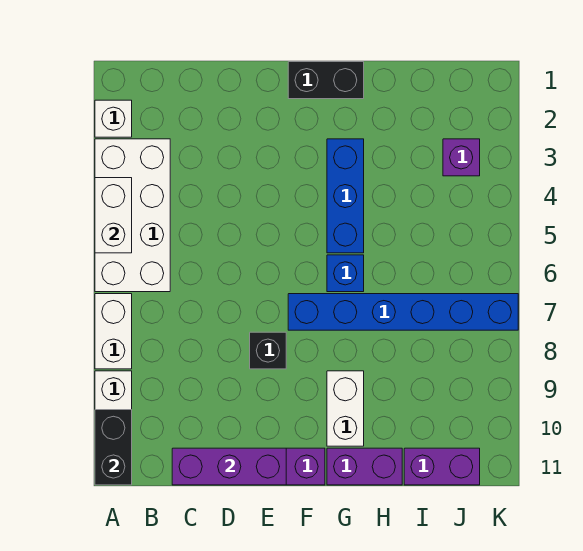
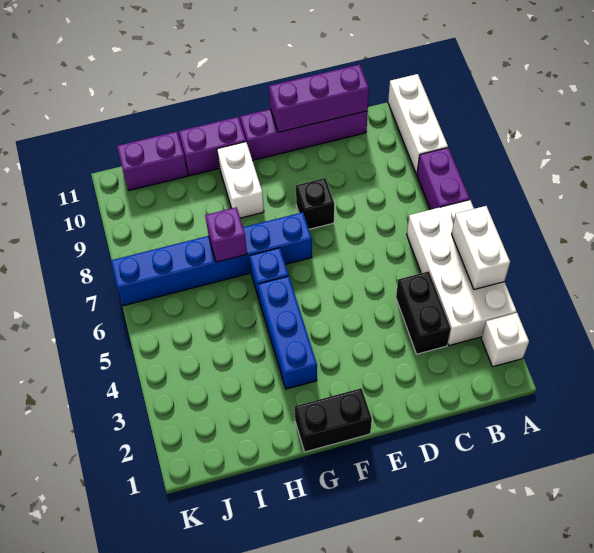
white 1x2 brick [95,294,132,369] -> purple 1x2 brick [417,148,470,210]
black 1x2 brick [95,410,132,485] -> black 1x2 brick moved to [396,271,451,354]
purple 1x1 brick [443,139,480,176] -> purple 1x1 brick moved to [205,207,247,262]

